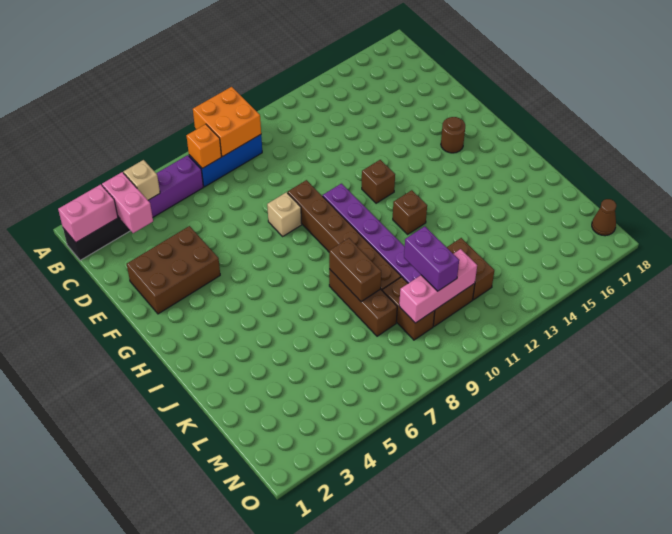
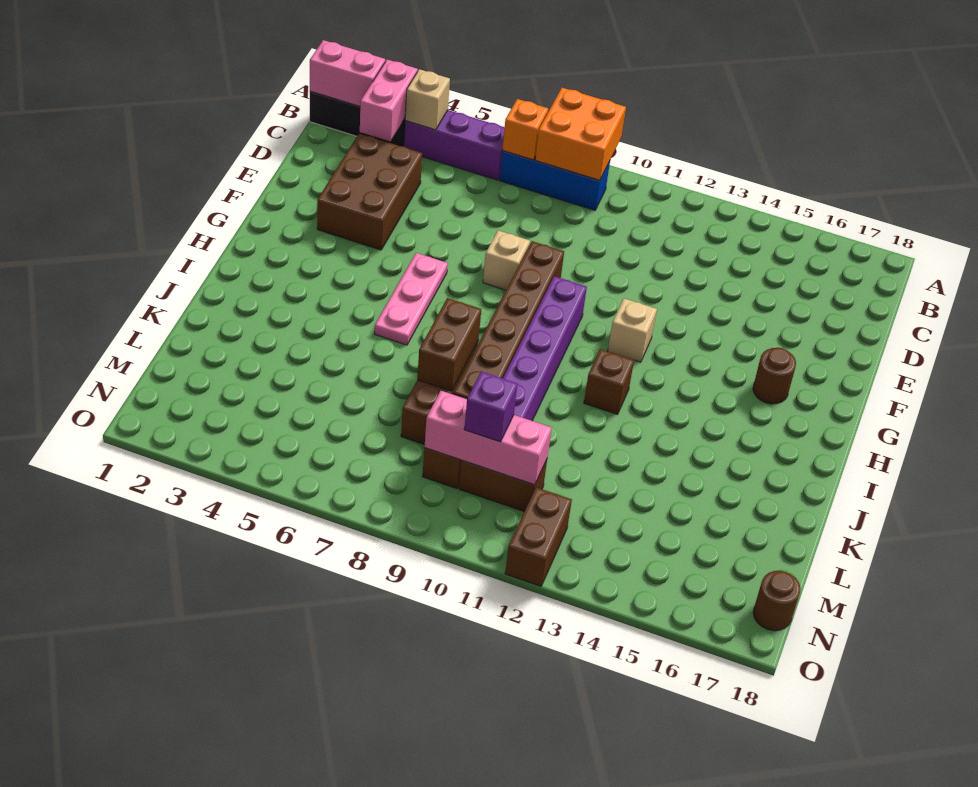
brown 2x3 brick [127,226,220,314] -> brown 2x3 brick turned to [317,134,422,250]
none -> pink 1x3 plate [375,253,448,345]
brown 1x1 brick [362,160,395,203] -> tan 1x1 brick [608,298,657,362]
purple 1x2 brick [404,226,459,291] -> purple 1x1 brick [464,372,517,442]
brown 1x2 brick [447,238,494,300] -> brown 1x2 brick moved to [505,487,572,586]
brown 1x1 cone [592,199,616,236] -> brown 1x1 round brick [753,571,801,631]

